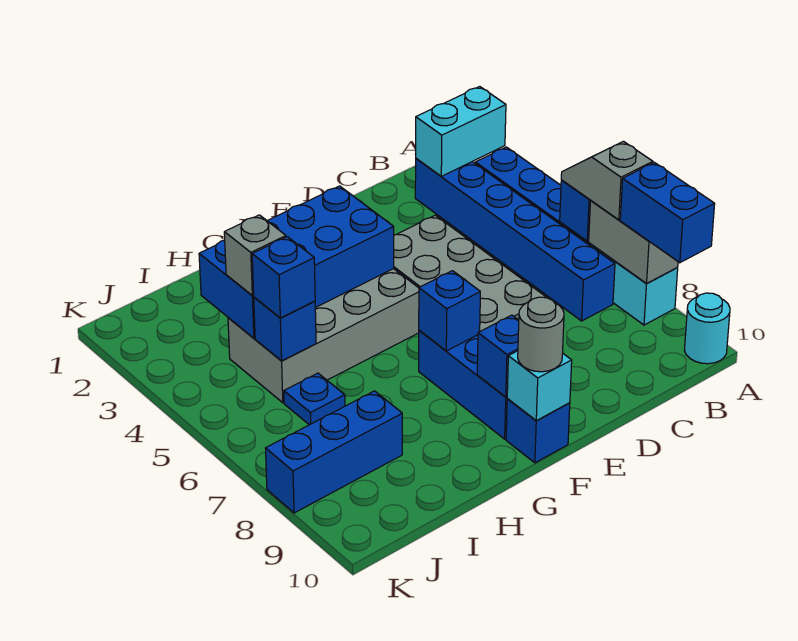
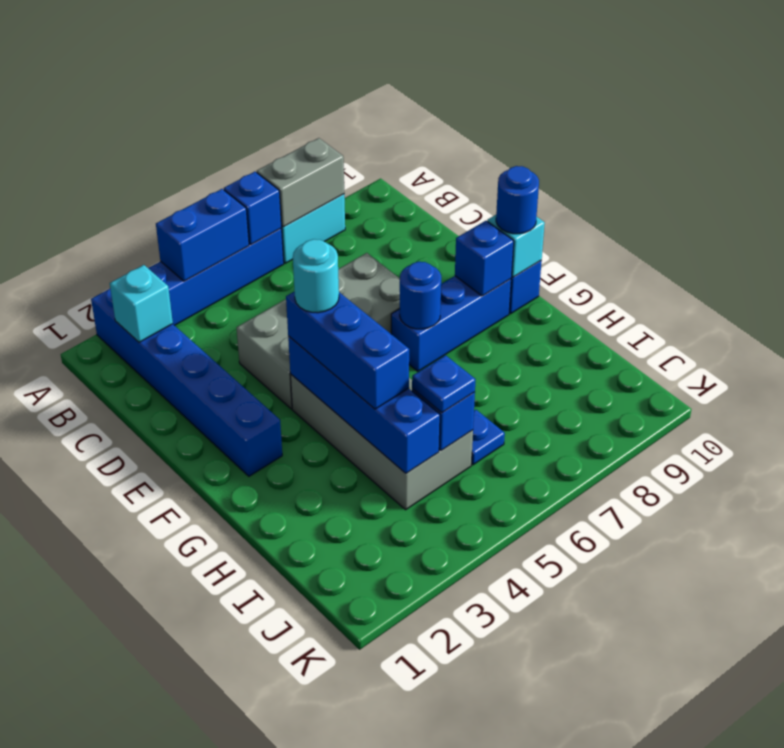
cyan 1x2 brick [416,87,506,176] -> cyan 1x1 brick [110,265,173,342]
grey 1x2 slope [561,141,653,220] -> none
blue 1x2 brick [620,162,715,263] -> blue 1x2 brick moved to [156,189,249,281]
cyan 1x1 round brick [684,293,730,364] -> cyan 1x1 round brick moved to [293,239,339,313]
blue 1x6 brick [415,159,615,321] -> blue 1x6 brick turned to [91,288,282,476]
blue 2x4 brick [199,186,394,338] -> blue 1x4 brick [288,336,440,473]
blue 1x1 brick [419,271,480,351] -> blue 1x1 round brick [400,262,441,329]
grey 1x1 round brick [518,297,564,372] -> blue 1x1 round brick [496,166,539,234]
grey 1x1 brick [224,215,286,295] -> none
blue 1x1 brick [252,237,315,318] -> blue 1x1 plate [412,355,476,413]
blue 1x3 brick [265,391,402,513] -> blue 1x3 brick moved to [286,292,409,409]

